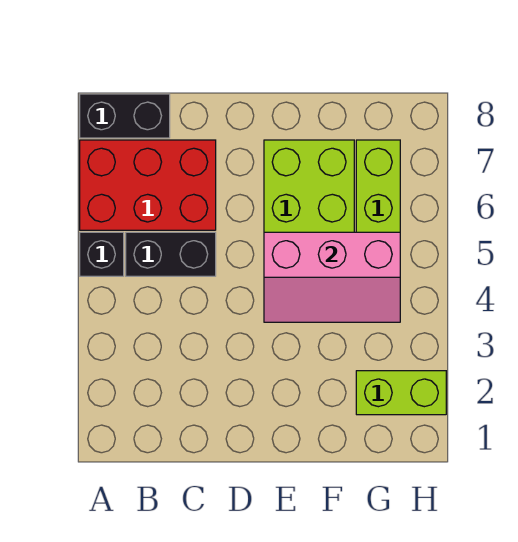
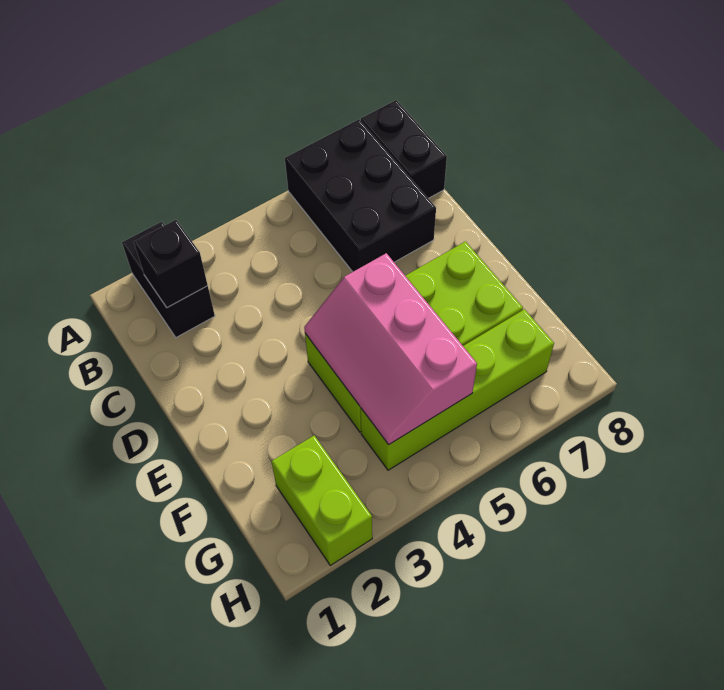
black 1x1 brick [80,232,124,276] -> black 1x1 brick moved to [134,220,208,308]
red 2x3 brick [80,140,216,230] -> black 2x3 brick [285,119,436,272]
black 1x2 brick [126,232,216,276] -> black 1x2 brick moved to [122,222,215,337]

